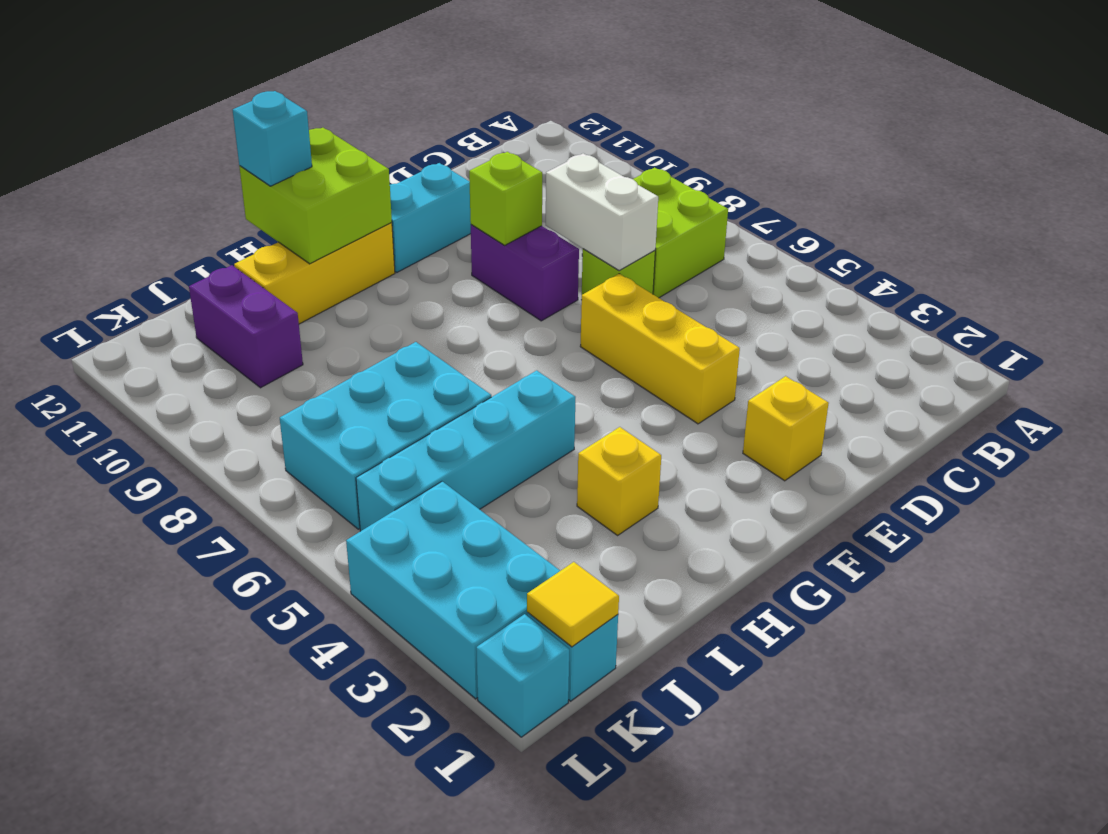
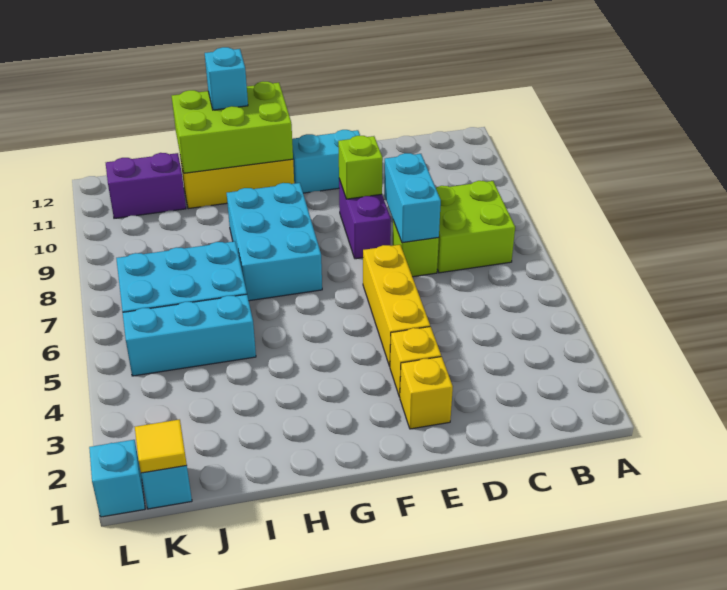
white 1x2 brick [546,153,658,270] -> cyan 1x2 brick [384,153,441,243]
lime 2x2 brick [239,128,392,264] -> lime 2x3 brick [172,82,293,173]
yellow 1x1 brick [577,427,661,535] -> yellow 1x1 brick moved to [390,327,441,397]
cyan 1x4 brick [356,370,575,531] -> cyan 1x3 brick [123,294,256,376]
purple 1x2 brick [189,265,303,388] -> purple 1x2 brick turned to [106,153,186,218]
cyan 2x3 brick [346,481,560,699] -> cyan 2x3 brick moved to [227,183,322,301]

